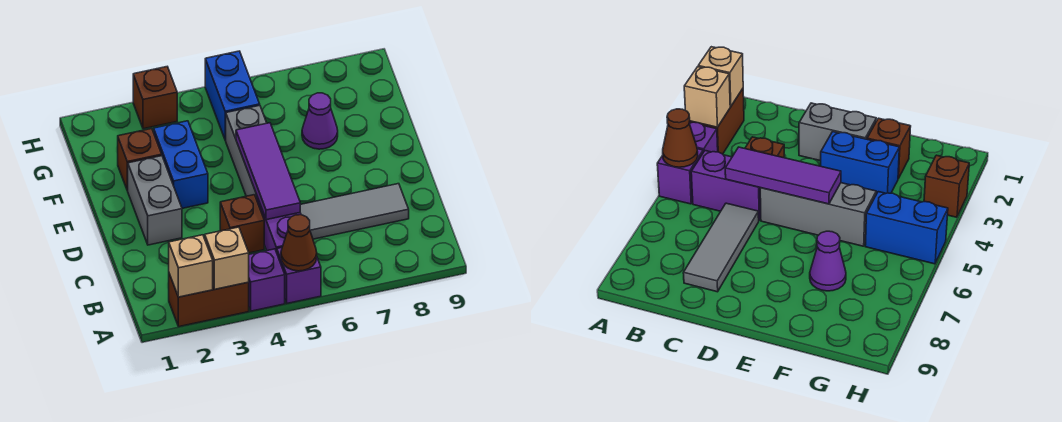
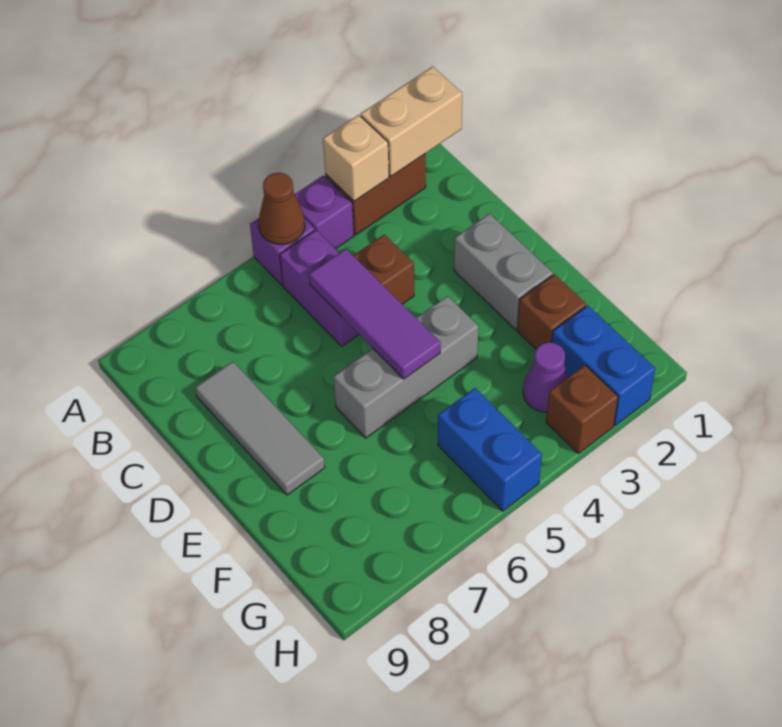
tan 1x1 brick [169,235,213,297] -> tan 1x2 brick [361,66,462,176]
grey 1x3 tile [300,184,409,239] -> grey 1x3 tile turned to [195,362,325,495]
grey 1x3 brick [225,105,267,197] -> grey 1x3 brick turned to [334,296,479,438]
blue 1x2 brick [154,121,208,208] -> blue 1x2 brick moved to [552,306,655,425]
purple 1x1 cone [302,93,338,149] -> purple 1x1 cone moved to [523,342,568,412]

